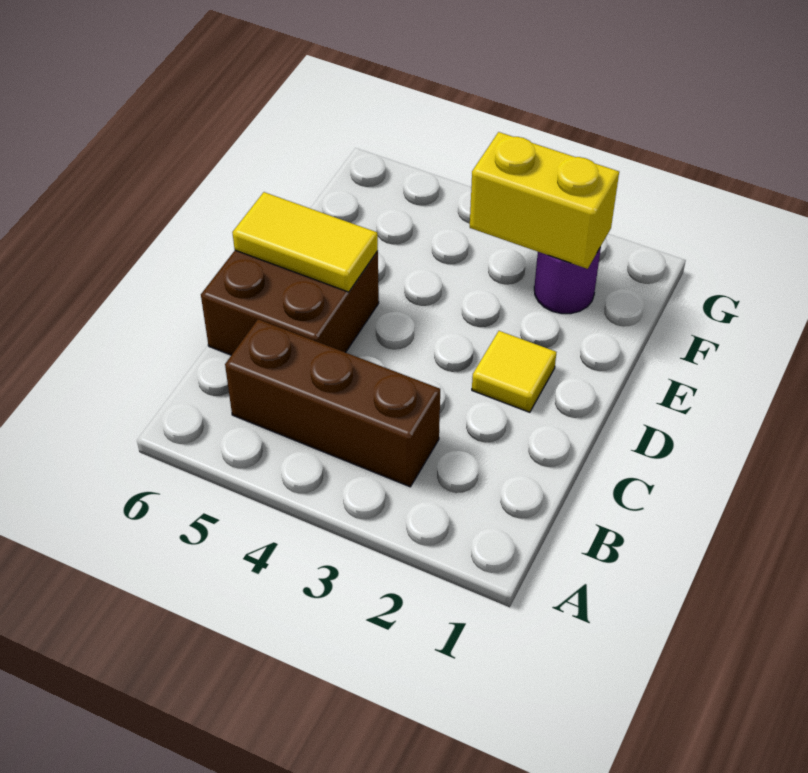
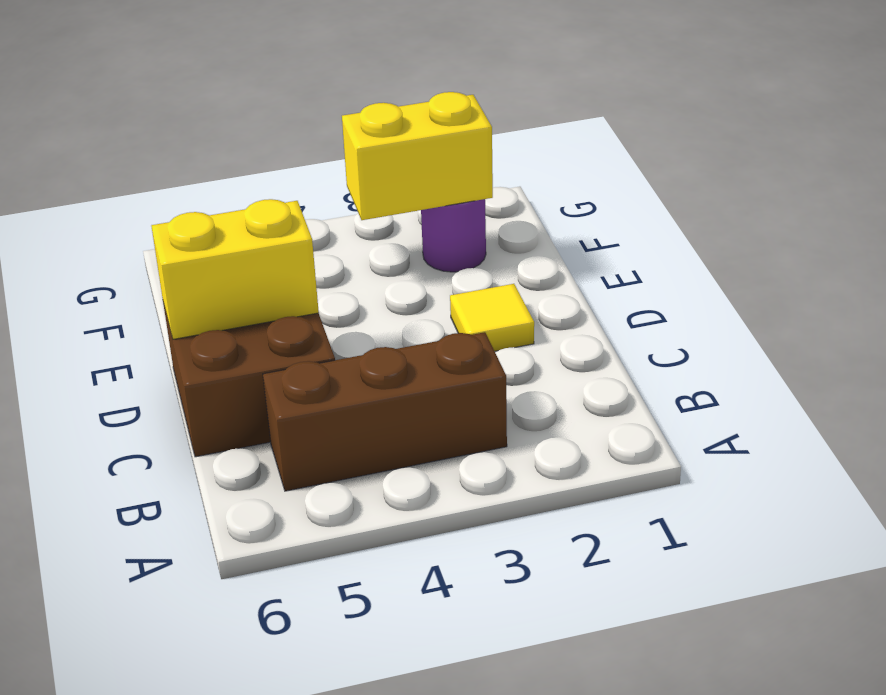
yellow 1x2 tile [232,192,378,292] -> yellow 1x2 brick [151,199,319,339]

